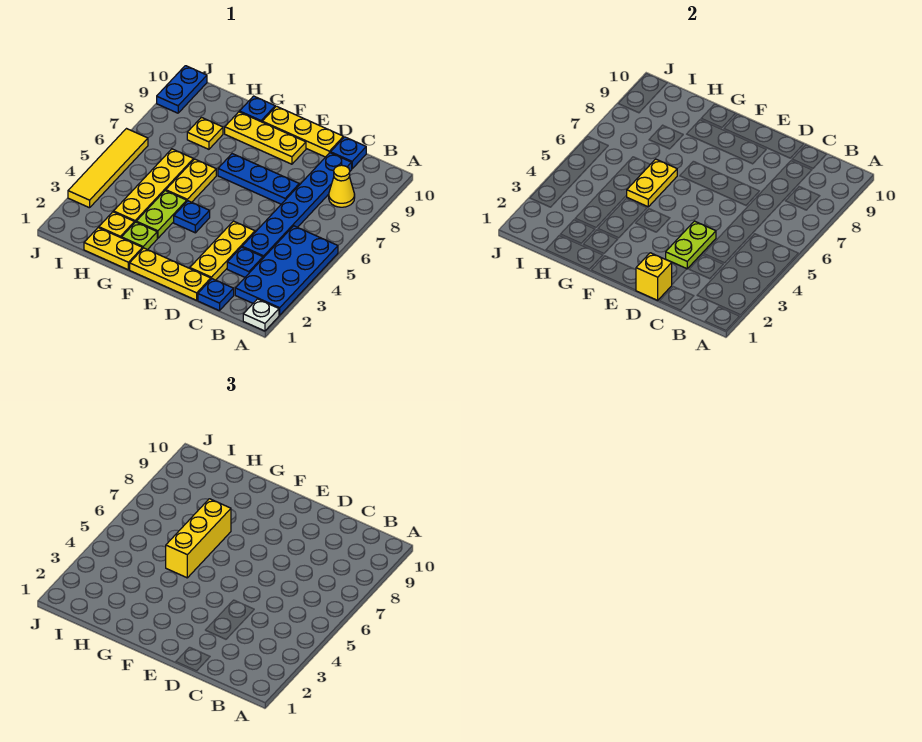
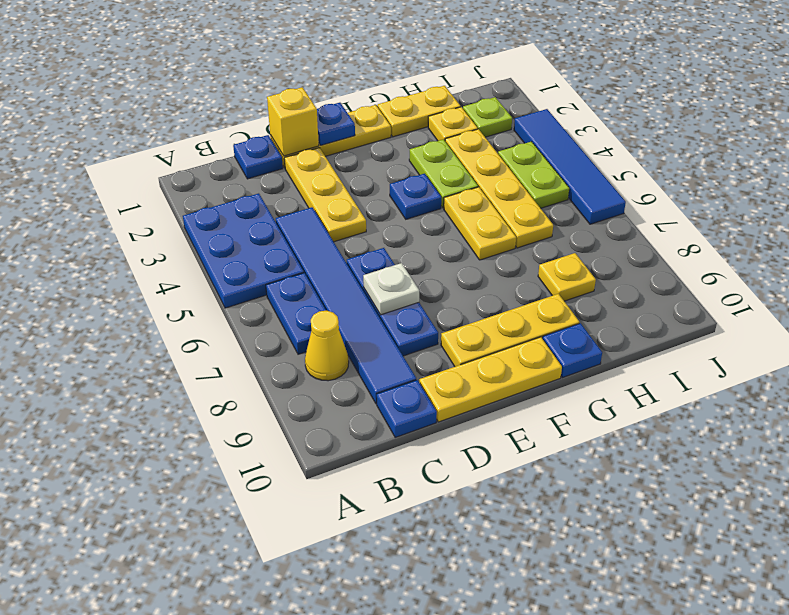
white 1x1 plate [243,299,279,331] -> white 1x1 plate moved to [363,263,419,315]
blue 2x4 plate [235,226,338,315] -> blue 2x3 plate [183,193,304,308]
blue 1x1 plate [227,247,263,277] -> blue 1x1 plate moved to [317,103,355,145]
blue 1x6 plate [242,153,352,258] -> blue 1x6 tile [276,207,416,404]
lime 1x2 plate [666,221,716,269] -> lime 1x2 plate moved to [498,142,569,208]
blue 1x3 plate [218,154,299,204] -> blue 1x3 plate turned to [347,248,438,356]
lime 1x1 plate [122,222,157,250] -> lime 1x1 plate moved to [463,97,512,137]
yellow 1x2 plate [627,159,677,207] -> none
yellow 1x3 brick [166,499,231,578] -> none
yellow 1x4 tile [68,129,148,208] -> blue 1x4 tile [514,109,626,224]
blue 1x2 plate [157,66,207,113] -> blue 1x2 plate moved to [266,273,326,354]

